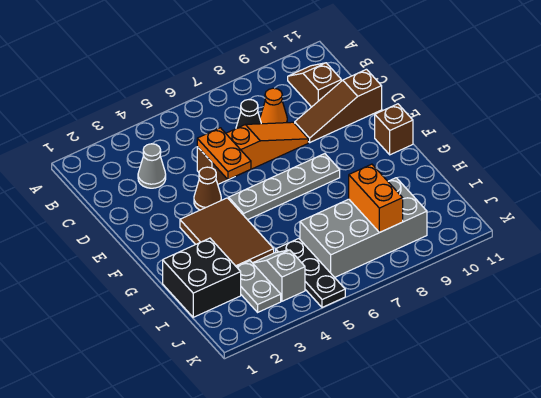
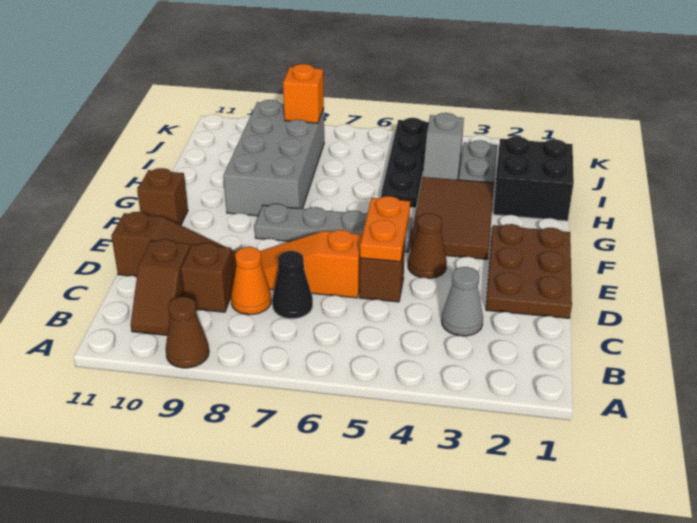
none -> brown 1x1 cone [166,297,209,368]
none -> brown 1x1 brick [181,243,234,312]
none -> brown 2x3 plate [486,224,572,318]
black 1x3 plate [276,239,345,307] -> black 1x4 plate [381,118,429,208]
grey 2x4 brick [300,178,427,277] -> grey 2x4 brick turned to [224,100,324,216]
orange 1x2 brick [349,164,403,233] -> orange 1x1 brick [283,64,324,123]

